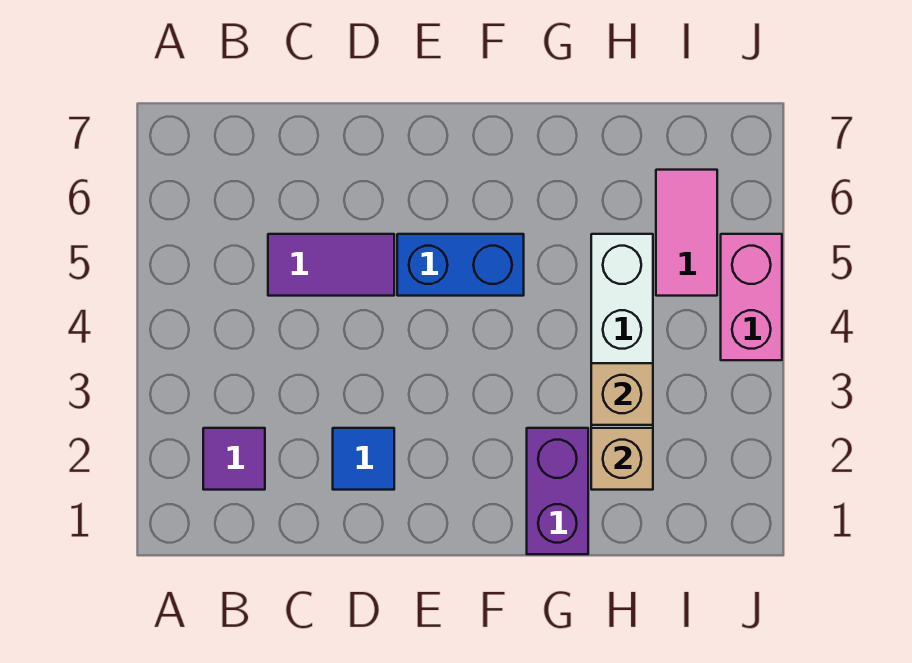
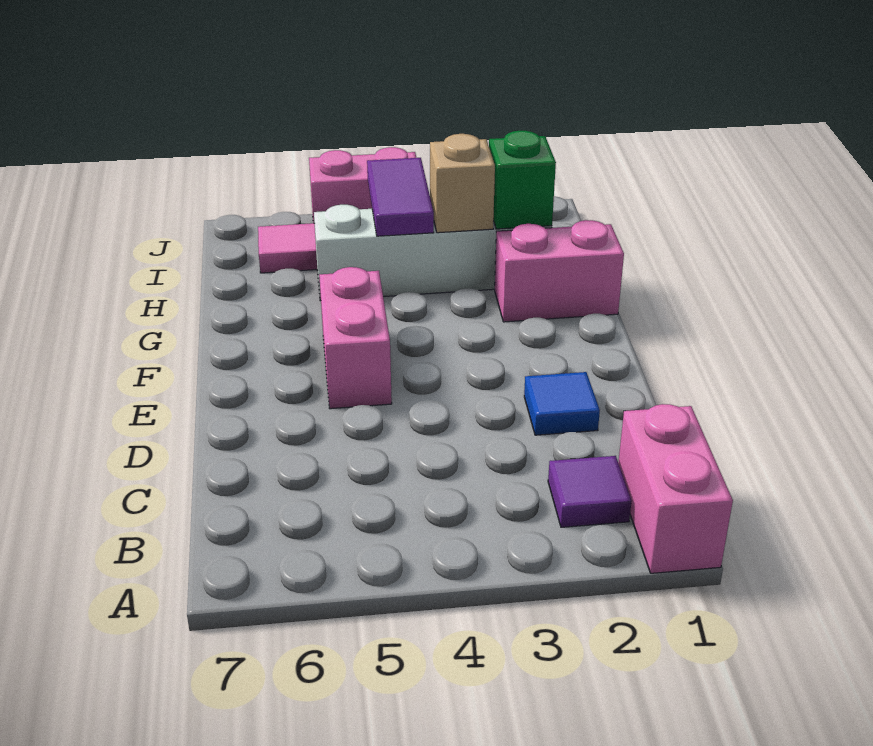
none -> pink 1x2 brick [618,404,733,573]
purple 1x2 tile [268,234,394,296] -> purple 1x2 tile moved to [367,158,434,236]
blue 1x2 brick [397,234,524,296] -> pink 1x2 brick [319,267,392,409]
purple 1x2 brick [527,428,588,554] -> pink 1x2 brick [495,220,624,322]
tan 1x1 brick [591,428,653,490] -> green 1x1 brick [489,131,556,229]

